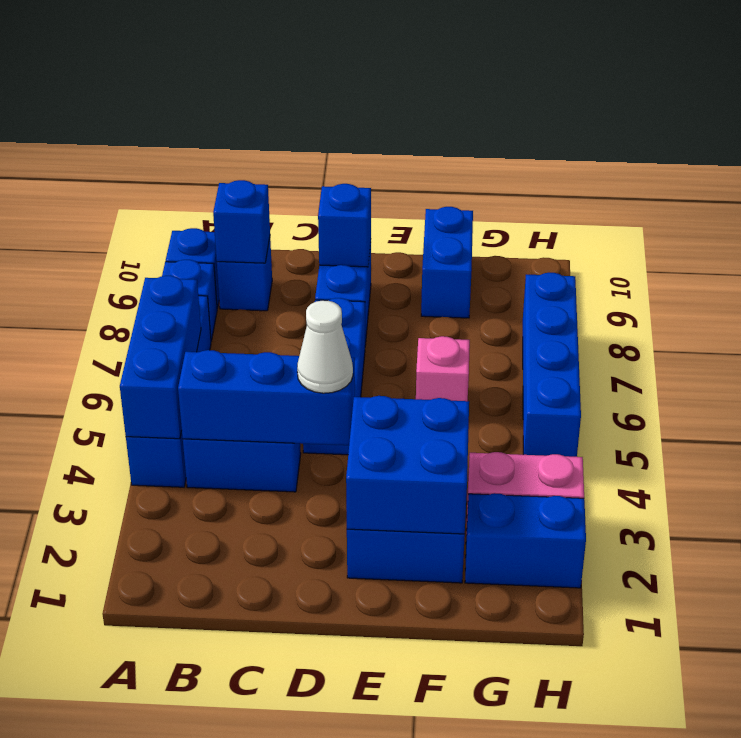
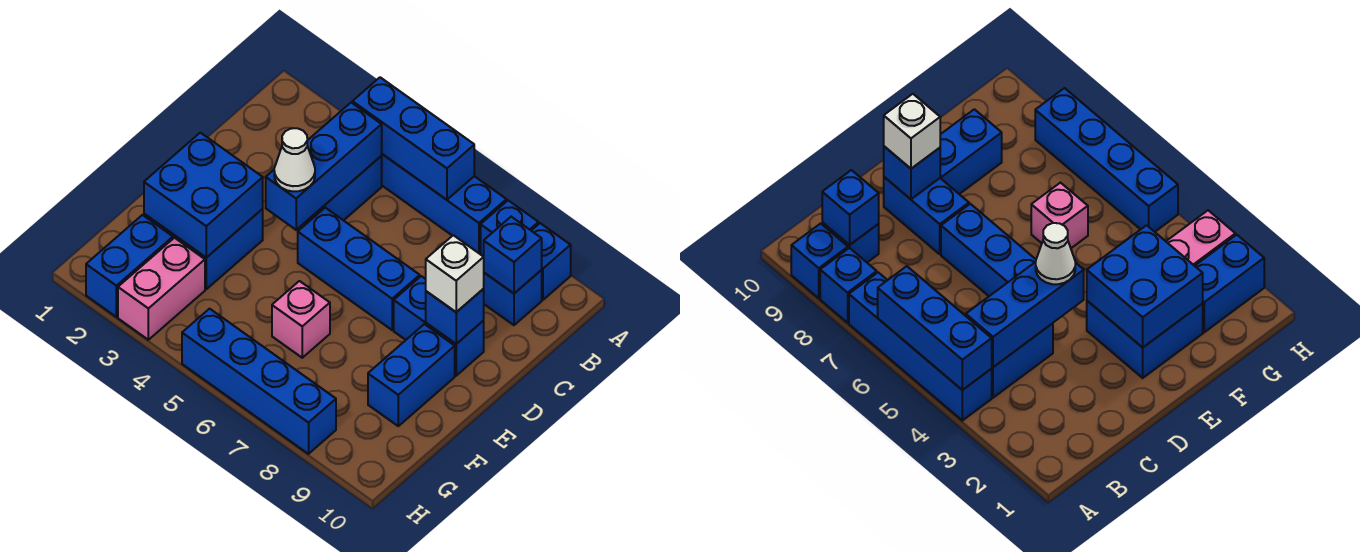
none -> white 1x1 brick [426,235,484,312]
blue 1x2 brick [421,207,473,318] -> blue 1x2 brick turned to [368,324,455,426]

